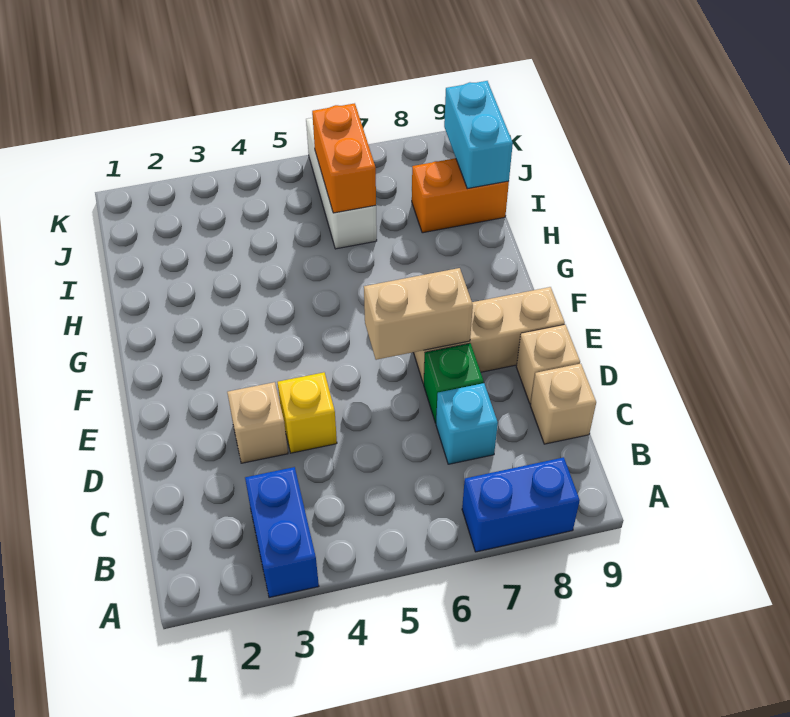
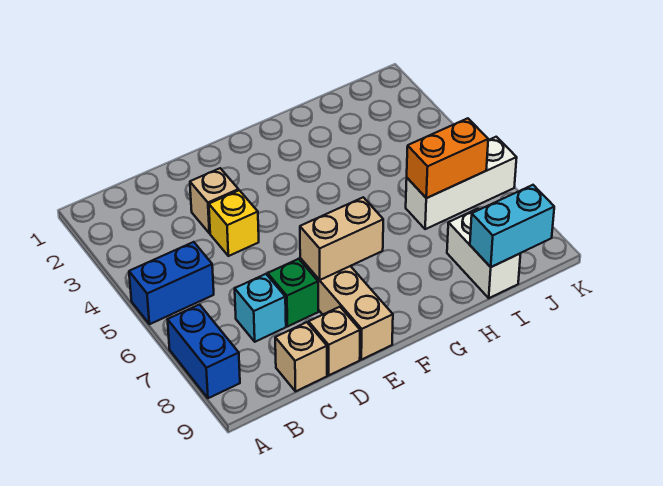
blue 1x2 brick [245,467,319,598] -> blue 1x2 brick moved to [129,242,214,324]
tan 1x2 brick [364,268,473,360] -> tan 1x2 brick turned to [300,197,383,280]
orange 1x2 brick [412,158,509,233] -> white 1x2 brick [447,209,520,298]

